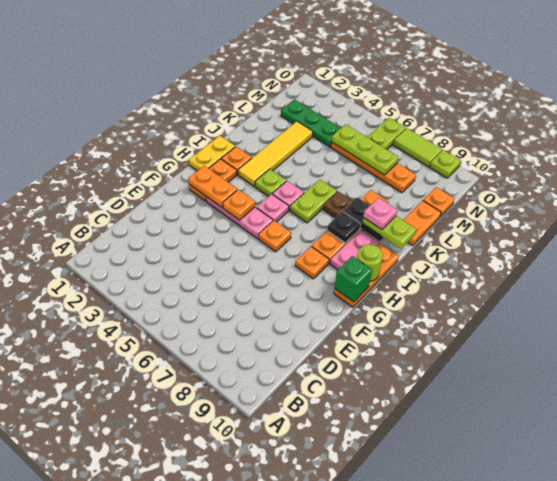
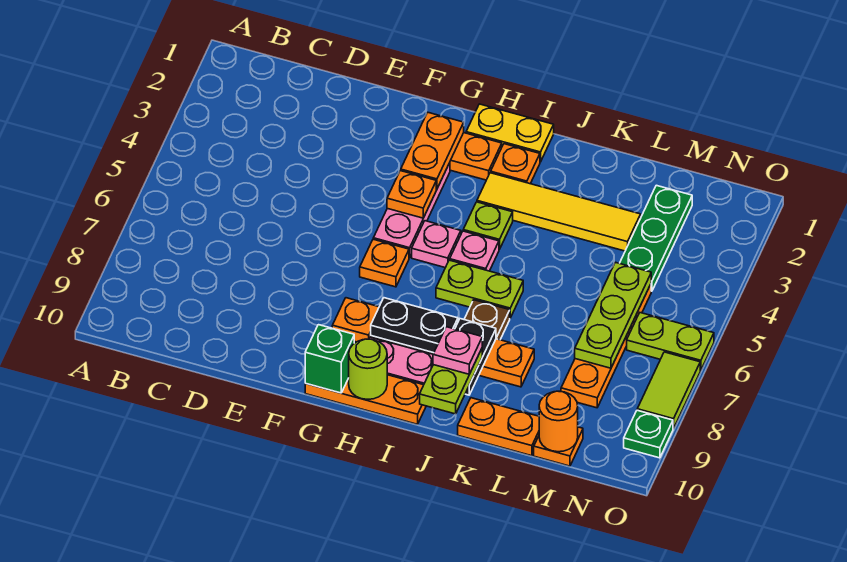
black 1x1 plate [327,211,361,243] -> black 1x2 plate [371,298,458,353]
none -> orange 1x1 round brick [539,391,578,452]
lime 1x1 plate [430,150,461,178] -> green 1x1 plate [624,410,673,458]

